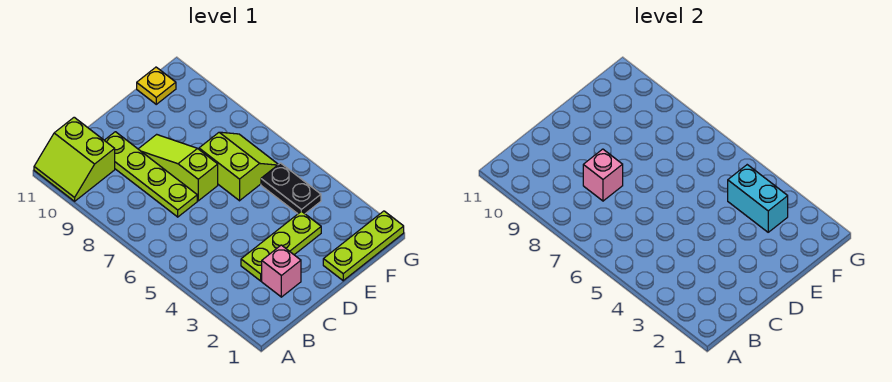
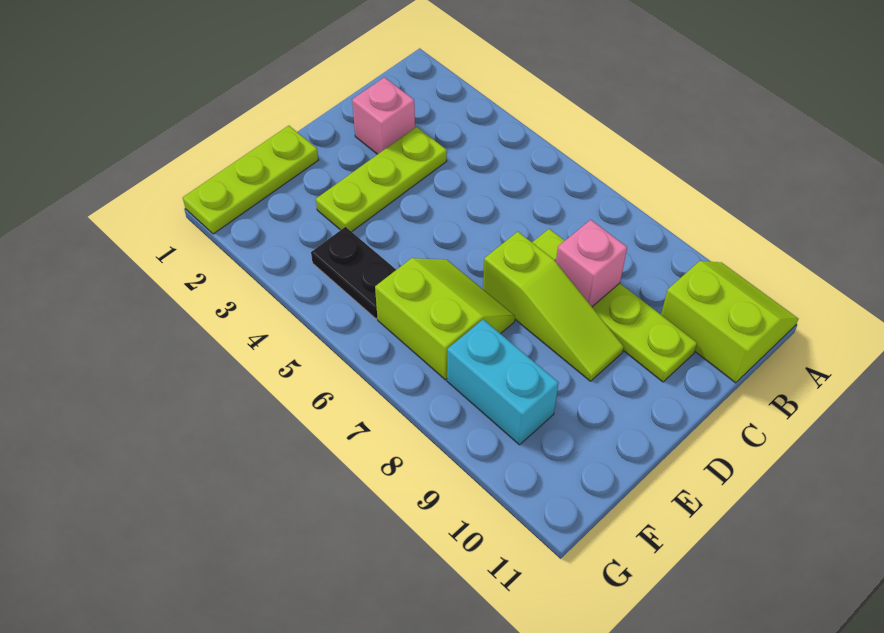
lime 2x2 slope [199,132,278,201] -> lime 2x2 slope turned to [375,258,515,380]
cyan 1x2 brick [728,165,788,232] -> cyan 1x2 brick moved to [447,320,559,445]
yellow 1x1 plate [137,67,176,104] -> none

